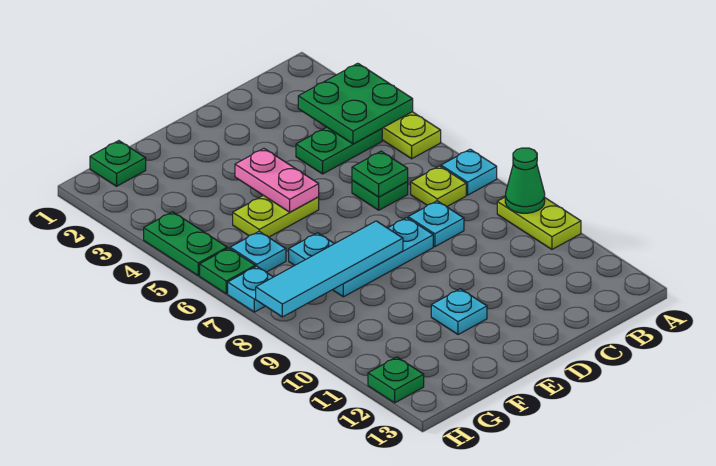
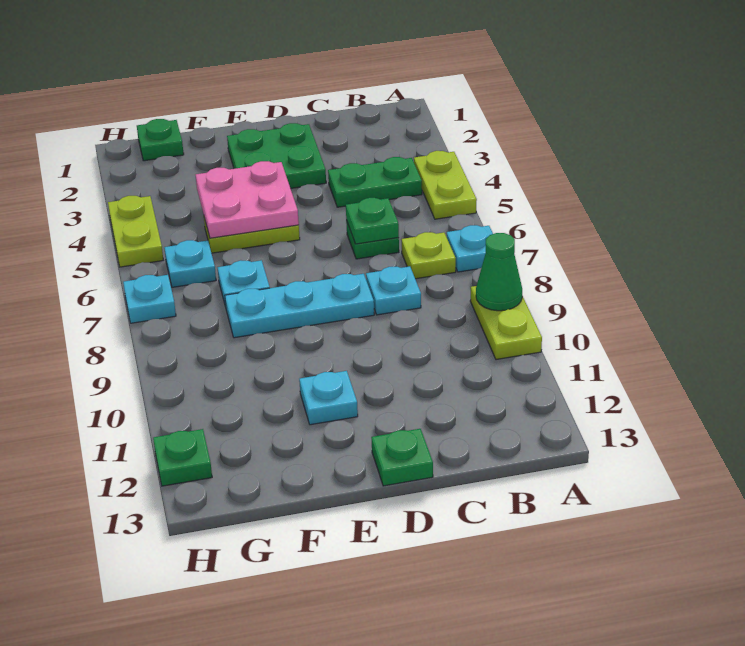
green 2x2 plate [298,63,413,144] -> green 2x2 plate moved to [227,123,326,189]
pink 1x2 plate [235,148,319,212] -> pink 2x2 plate [196,161,299,238]
cyan 1x4 tile [256,221,403,317] -> none
green 1x2 plate [144,212,227,276] -> lime 1x2 plate [108,196,163,267]
green 1x1 plate [200,248,255,294] -> green 1x1 plate moved to [371,429,433,486]

